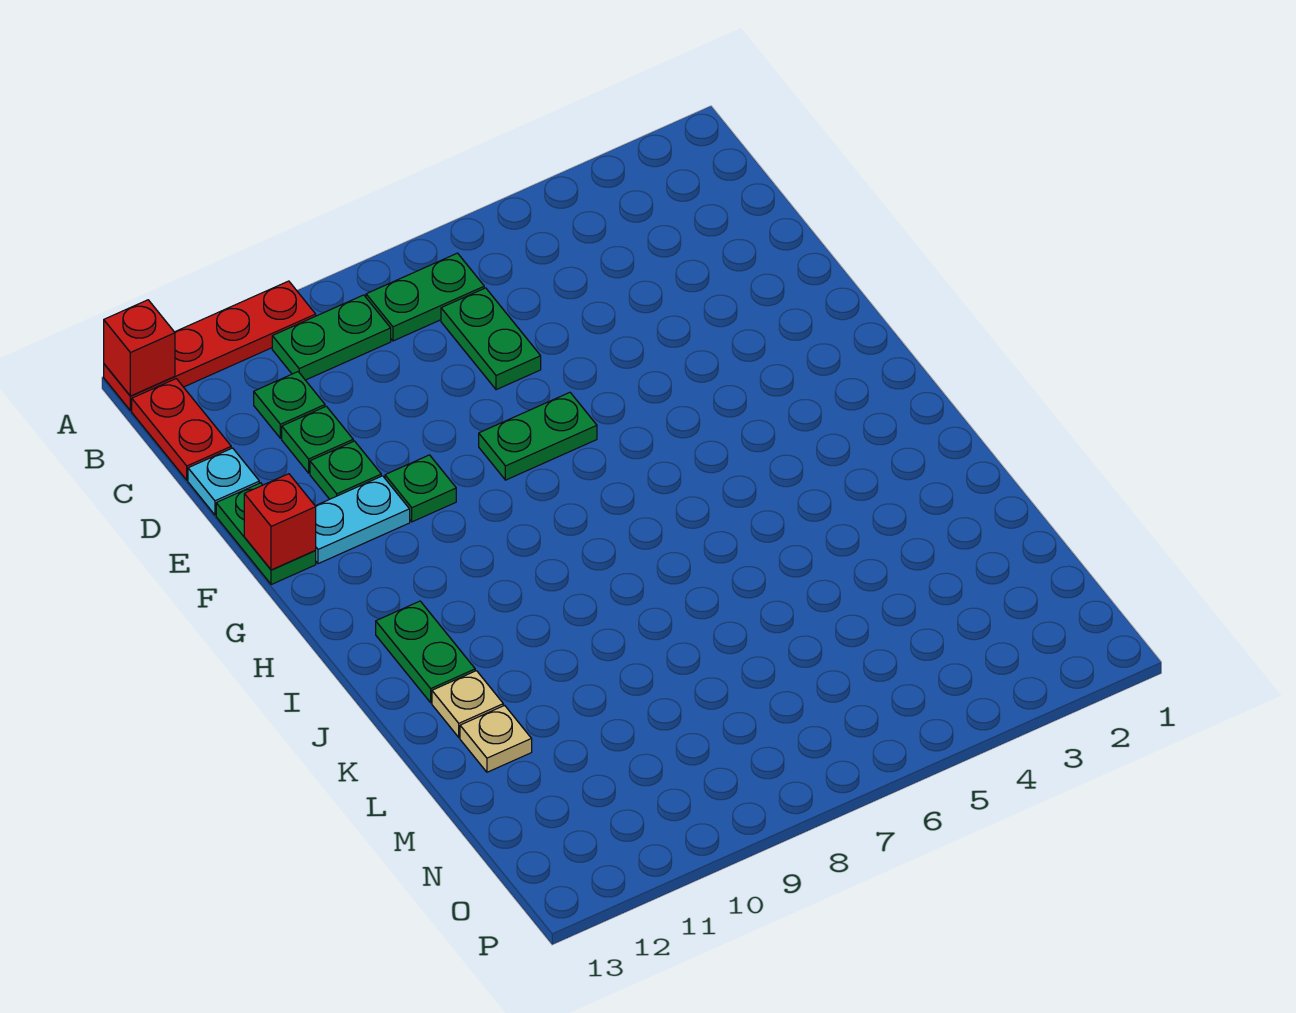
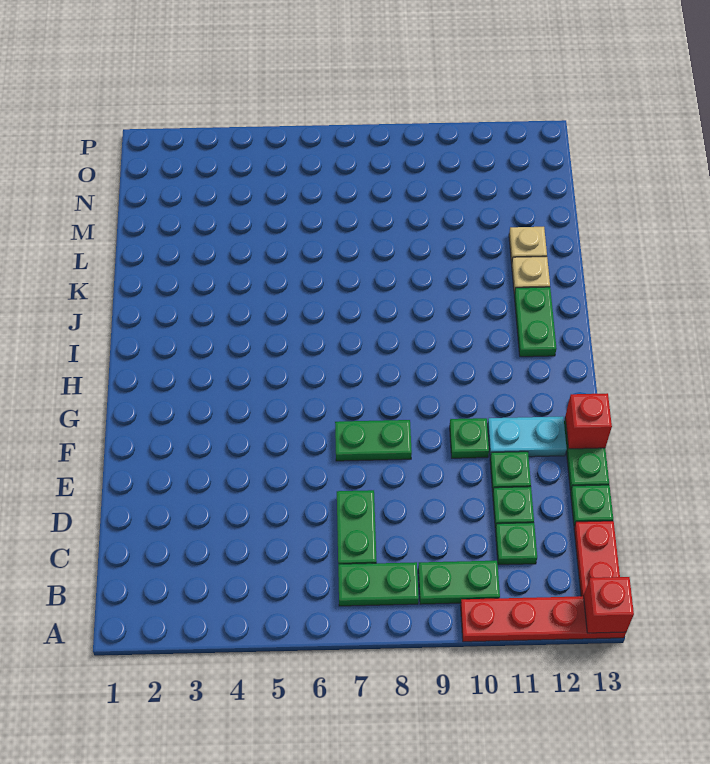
cyan 1x1 plate [188,448,259,515] -> green 1x1 plate [570,485,613,526]

